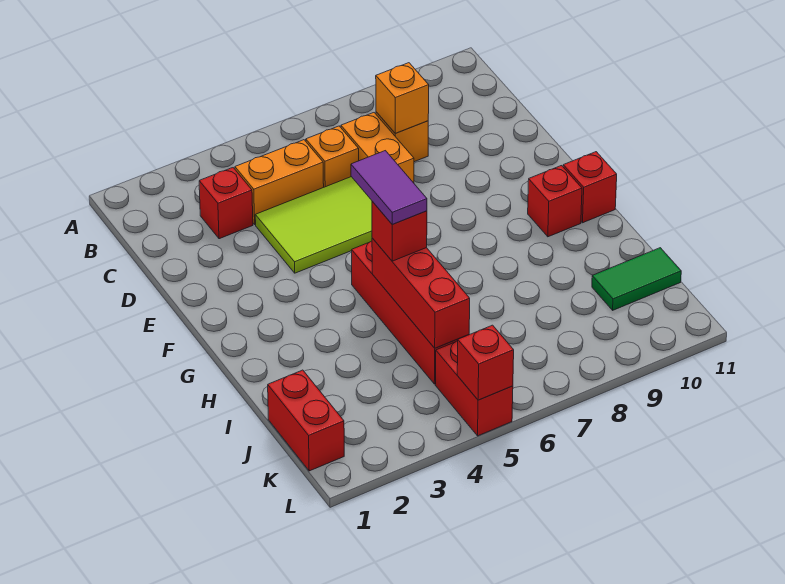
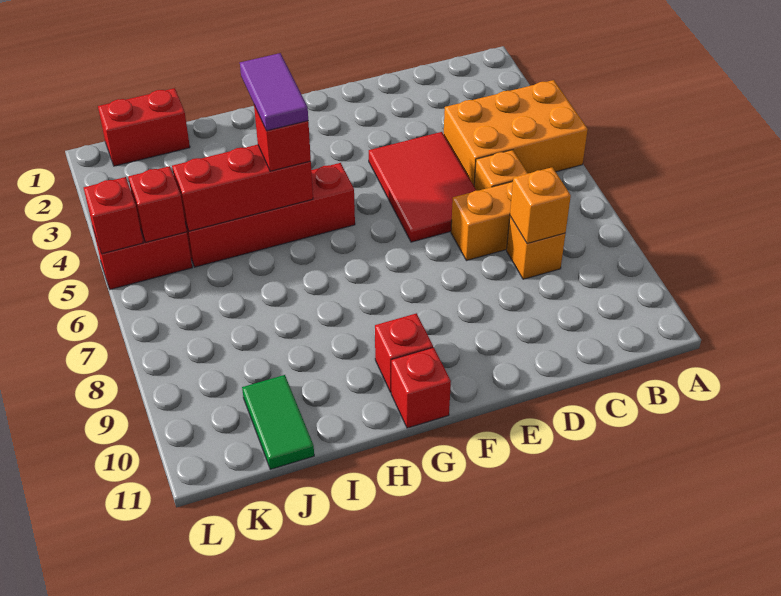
red 1x1 brick [199,168,253,239] -> red 1x1 brick moved to [128,166,187,242]
orange 1x2 brick [235,140,324,224] -> orange 2x3 brick [444,80,588,185]
lime 2x3 tile [255,177,372,273] -> red 2x3 tile [369,132,476,242]
purple 1x2 tile [351,151,427,224] -> purple 1x2 tile turned to [240,53,308,131]

